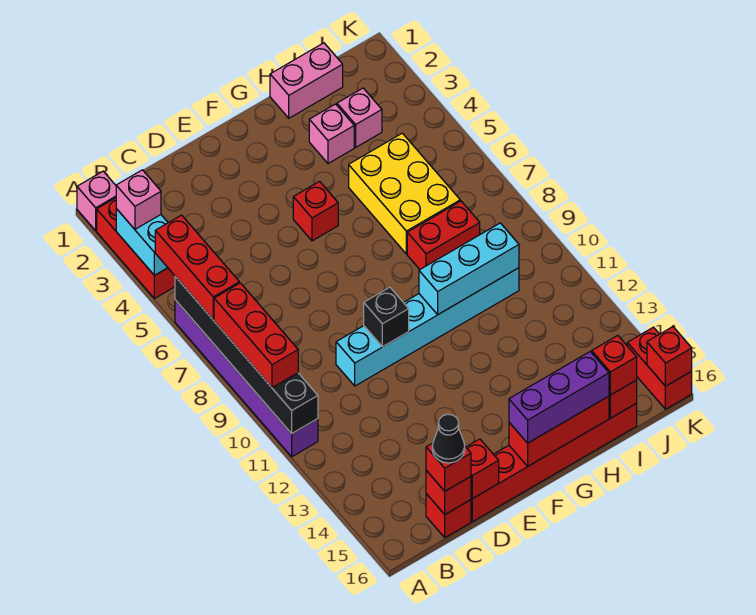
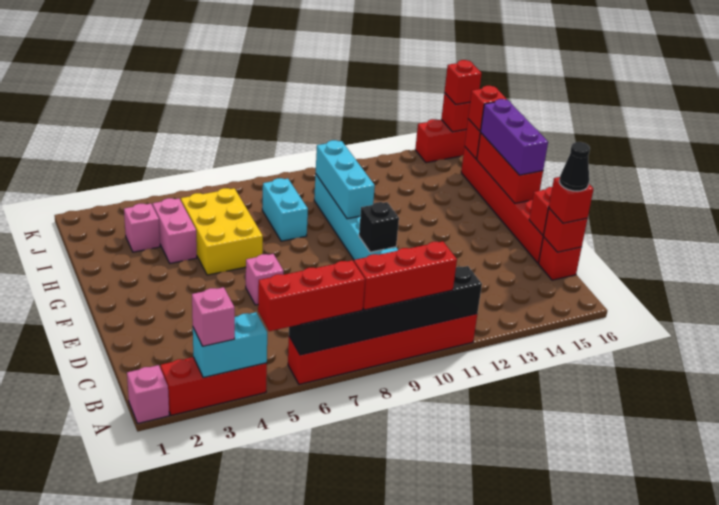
purple 1x6 brick [175,300,318,457] -> red 1x6 brick [288,314,477,384]
red 1x1 brick [293,182,338,241] -> red 1x1 brick moved to [445,60,482,105]
pink 1x2 brick [270,43,343,118] -> pink 1x2 brick moved to [153,198,197,263]
pink 1x1 brick [309,104,354,163] -> pink 1x1 brick moved to [246,254,284,305]
yellow 2x3 brick [349,133,460,254] -> yellow 2x3 brick turned to [181,188,263,275]
red 1x2 brick [407,201,480,269] -> cyan 1x2 brick [262,178,308,241]

